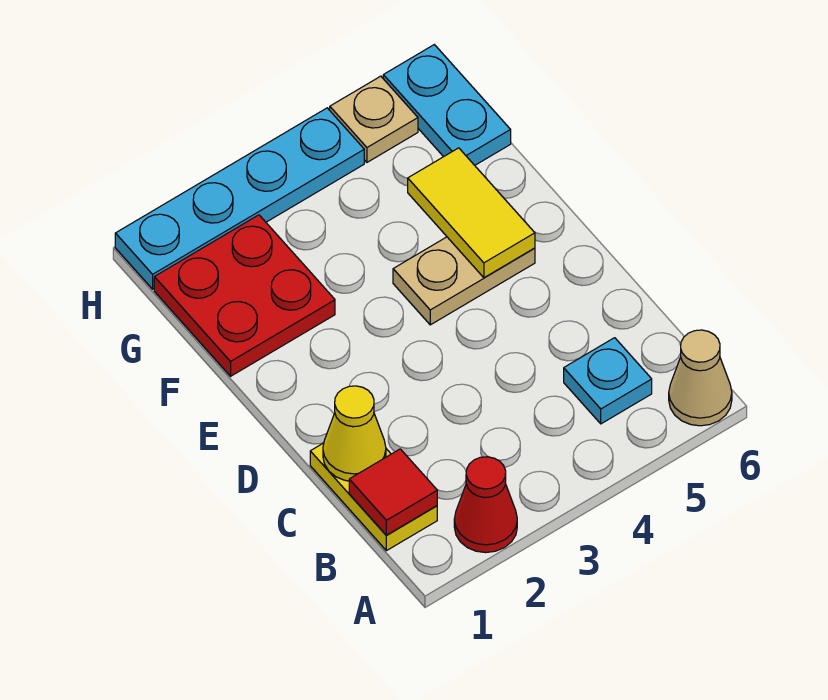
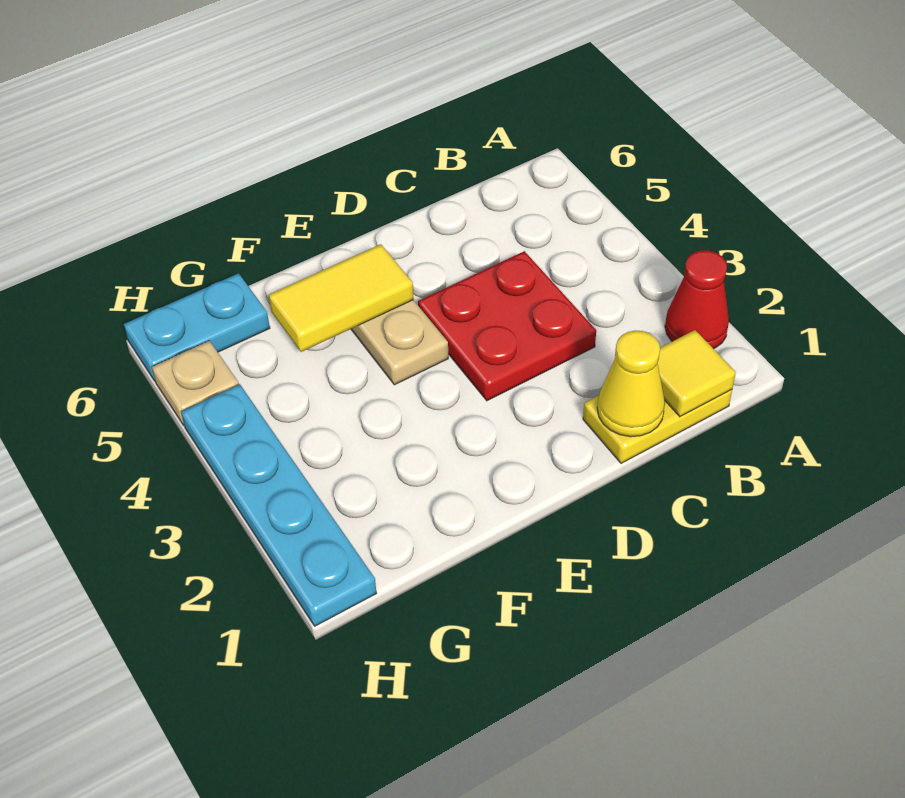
tan 1x1 cone [669,330,732,426] -> none
red 1x1 tile [349,449,437,535] -> yellow 1x1 tile [658,330,736,417]
cyan 1x1 plate [564,338,652,424] -> none
red 2x2 plate [154,215,335,376] -> red 2x2 plate moved to [418,251,596,401]

